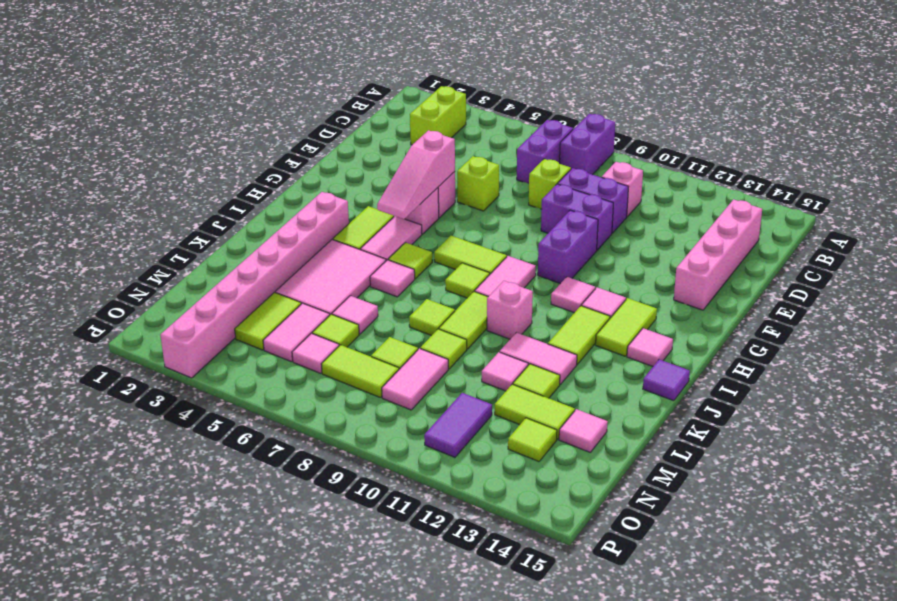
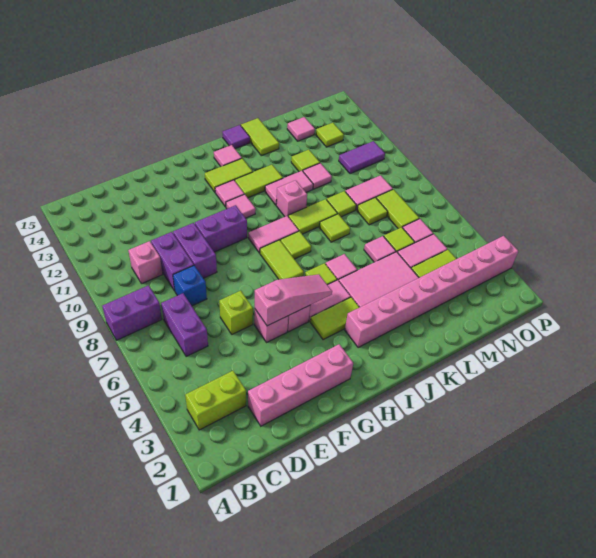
purple 1x2 brick [517,120,573,184] -> purple 1x2 brick turned to [161,293,208,357]
pink 1x4 brick [674,199,762,310] -> pink 1x4 brick moved to [248,344,353,426]
lime 1x1 brick [529,159,571,209] -> blue 1x1 brick [173,266,207,306]
pink 1x2 tile [500,333,577,384] -> pink 1x2 tile turned to [265,171,313,205]
lime 1x2 tile [495,384,575,439] -> lime 1x2 tile moved to [241,118,279,156]

